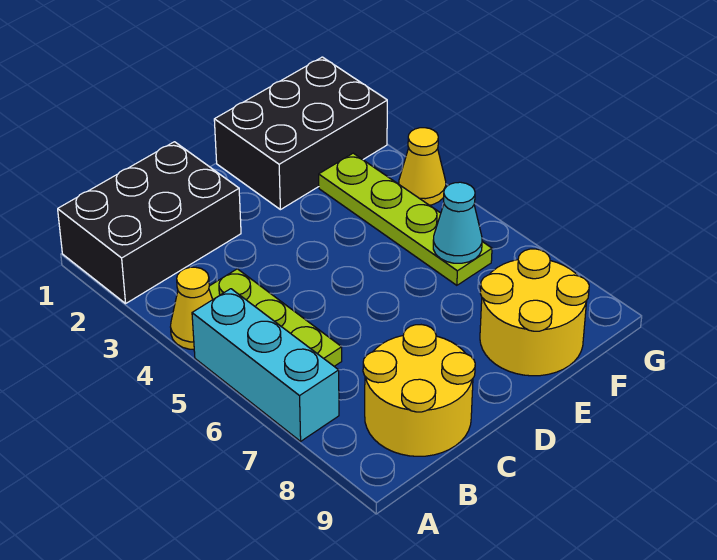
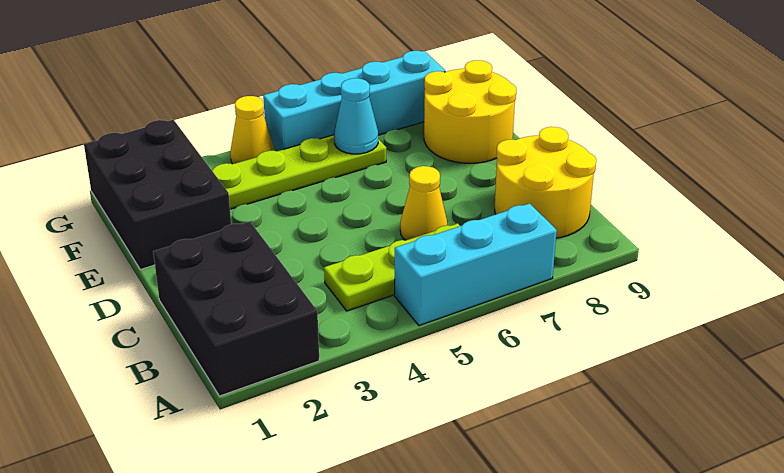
yellow 1x1 cone [171,267,213,350] -> yellow 1x1 cone moved to [400,166,447,240]
none -> cyan 1x4 brick [263,51,445,151]

